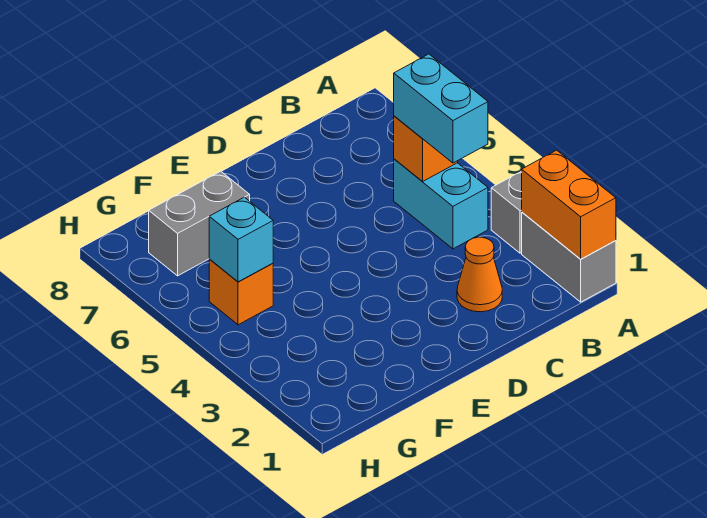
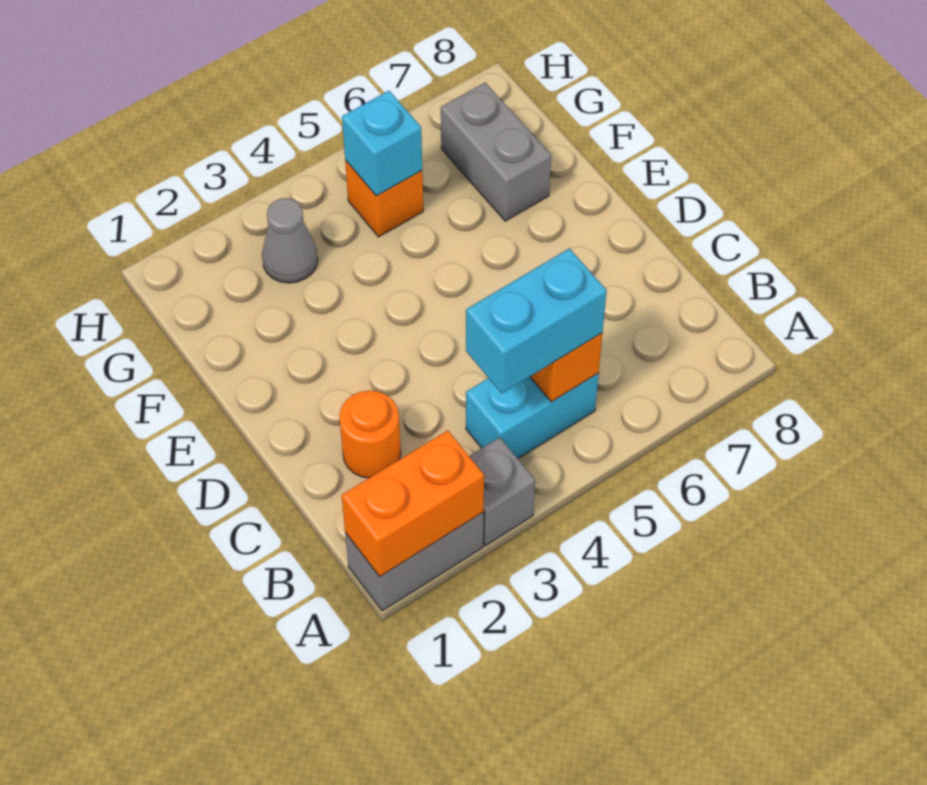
orange 1x1 cone [457,237,502,312] -> orange 1x1 round brick [339,391,401,478]
none -> grey 1x1 cone [262,198,318,283]

